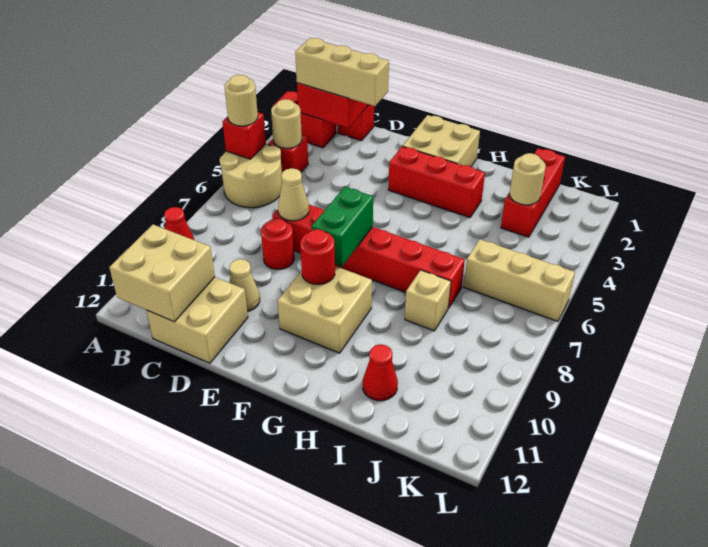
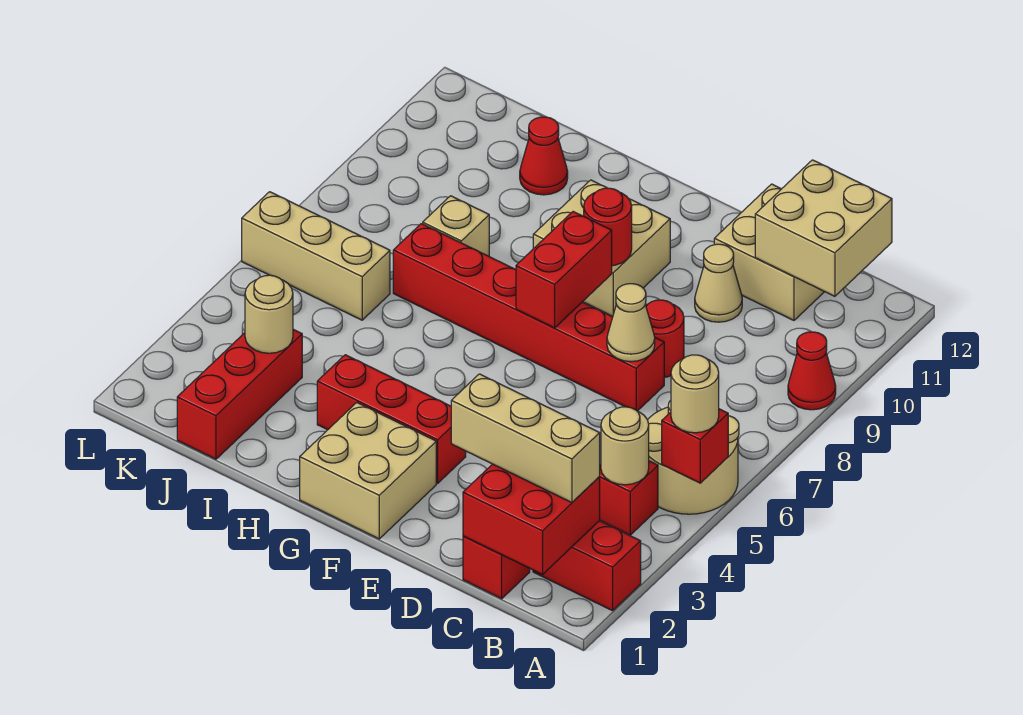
green 1x2 brick [312,187,373,267] -> red 1x2 brick [516,212,612,328]

